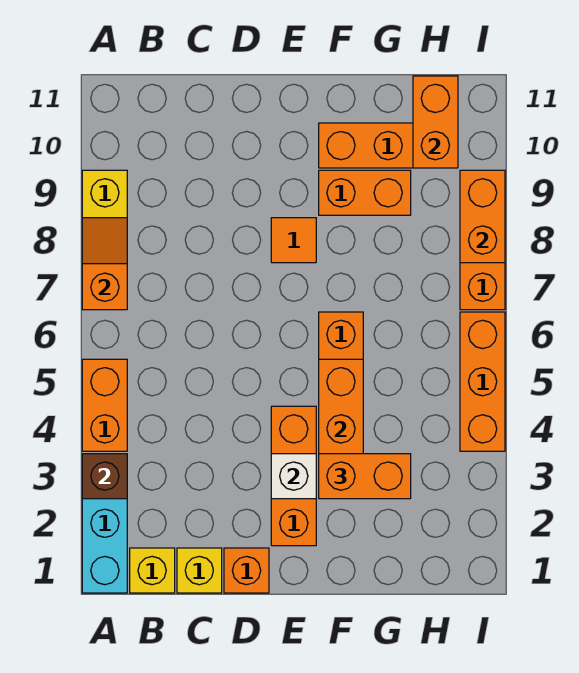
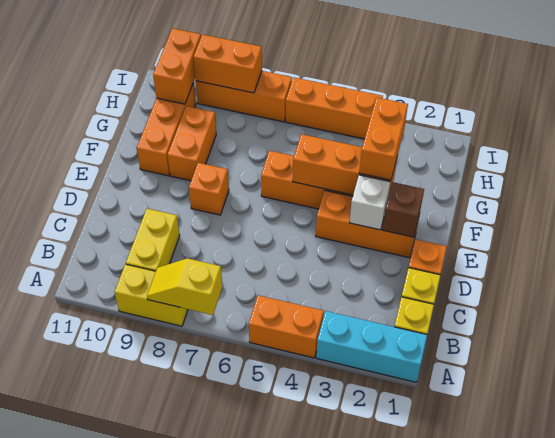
brown 1x1 brick [82,454,127,499] -> brown 1x1 brick moved to [382,182,424,237]
orange 1x2 slope [82,218,127,310] -> yellow 1x2 slope [147,258,222,315]
none -> yellow 1x2 brick [126,209,180,271]
orange 1x1 tile [271,218,316,263] -> orange 1x1 brick [189,163,229,215]
orange 1x2 brick [413,76,458,168] -> orange 1x2 brick turned to [153,28,201,104]

